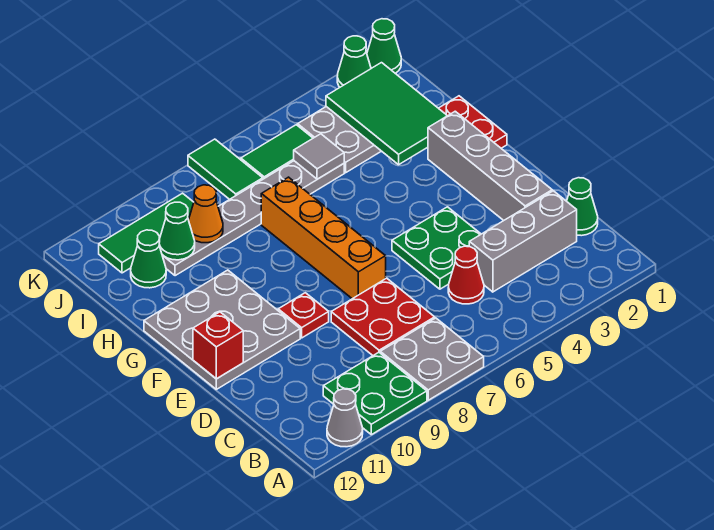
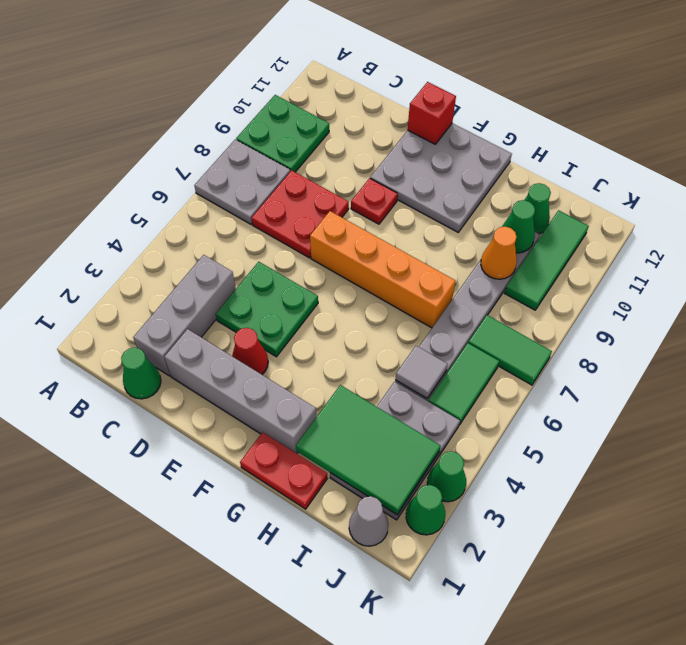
grey 1x1 cone [327,389,363,447] -> grey 1x1 cone moved to [349,496,388,546]
red 1x1 cone [448,246,484,304] -> red 1x1 cone moved to [232,328,268,374]
green 1x1 cone [367,19,401,73] -> green 1x1 cone moved to [427,451,466,502]

